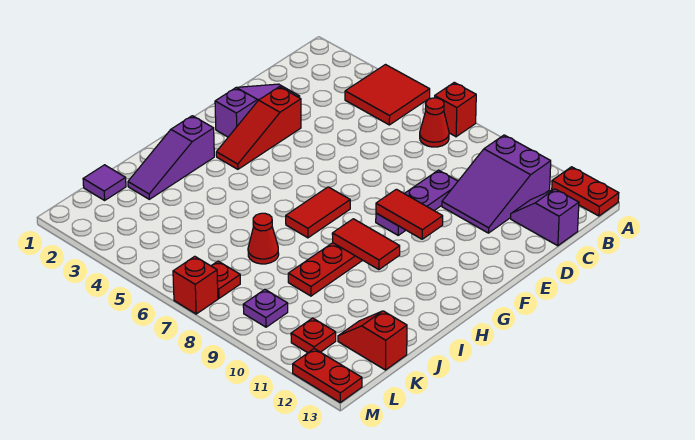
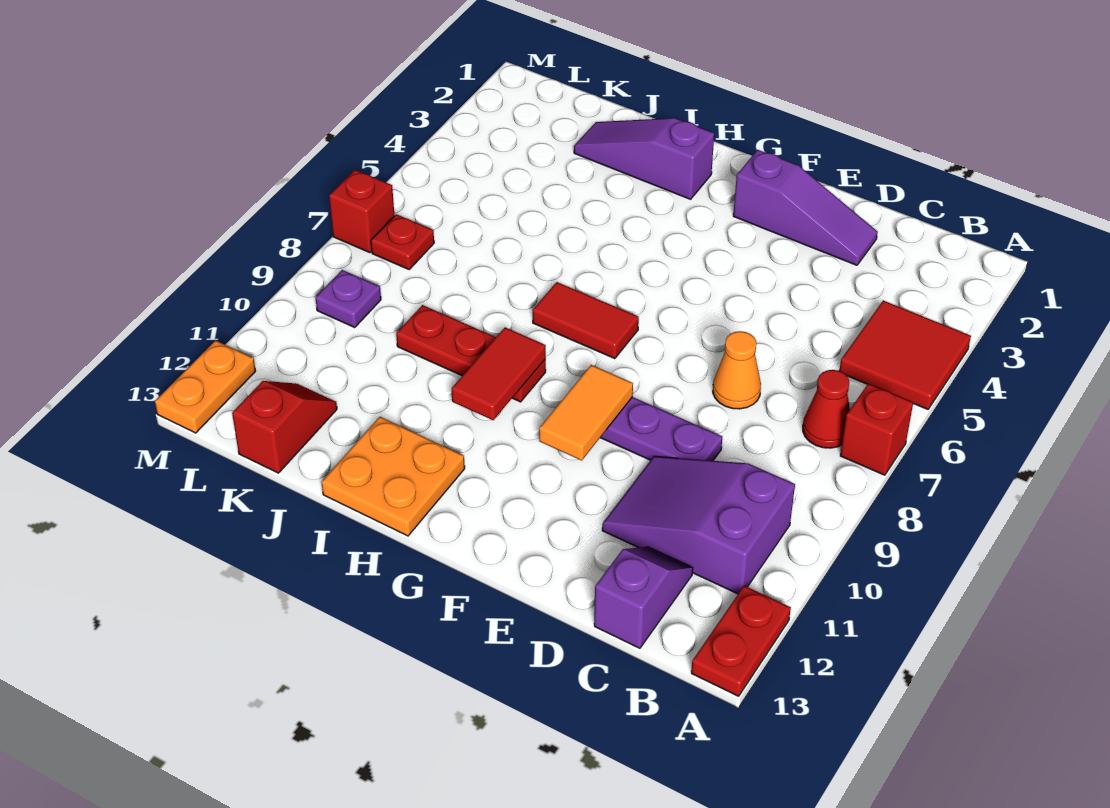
none -> orange 1x1 cone [713,331,761,409]
red 1x3 slope [216,87,301,169] -> none
red 1x2 tile [376,189,443,239] -> orange 1x2 tile [539,365,633,460]
none -> orange 2x2 plate [322,417,465,536]
red 1x1 cone [248,213,279,264] -> none
purple 1x1 tile [83,165,126,200] -> none
red 1x1 plate [291,318,336,353] -> none
red 1x2 plate [293,349,362,402] -> orange 1x2 plate [155,340,256,433]

